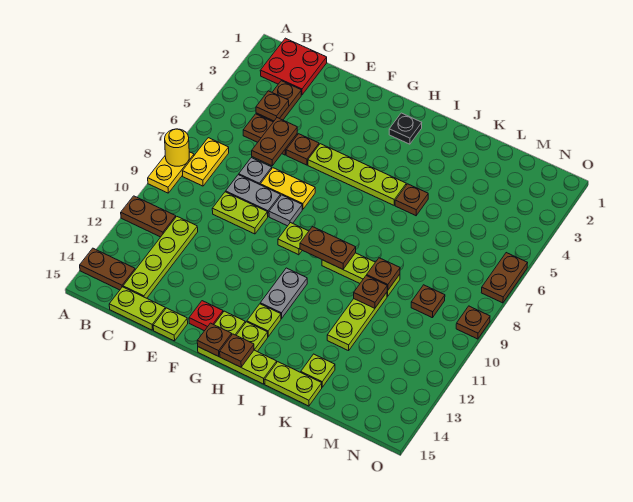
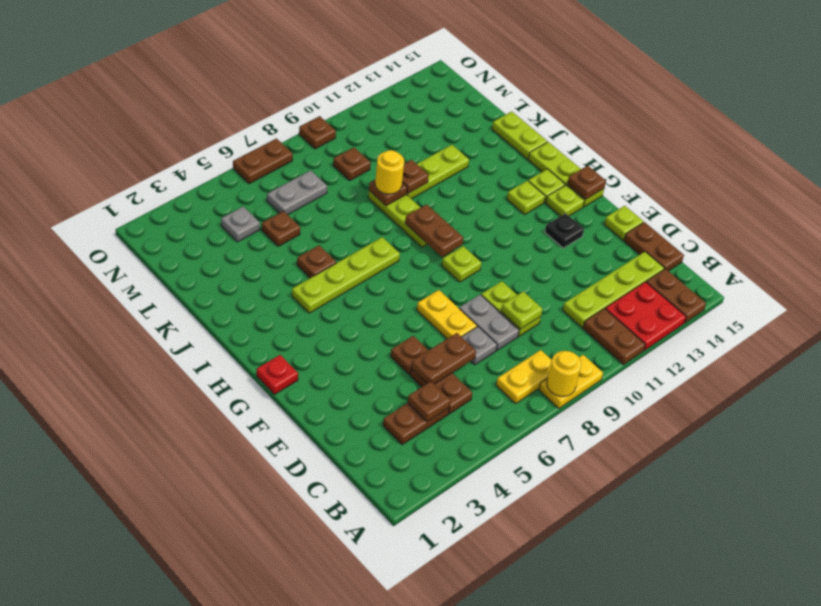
red 2x2 plate [260,38,327,95] -> red 2x2 plate moved to [605,282,686,350]
lime 1x2 plate [109,287,165,330] -> brown 1x2 plate [624,222,684,271]
lime 1x4 plate [308,144,406,205] -> lime 1x4 plate turned to [292,237,400,313]
grey 1x1 plate [269,195,302,226] -> grey 1x1 plate moved to [221,207,260,242]
red 1x1 plate [189,301,223,331] -> red 1x1 plate moved to [257,355,298,394]
black 1x1 plate [389,113,422,144] -> black 1x1 plate moved to [545,213,584,248]
grey 1x2 plate [260,268,307,319] -> grey 1x2 plate moved to [267,170,327,215]
brown 1x1 plate [220,334,254,367] -> brown 1x1 plate moved to [262,211,300,246]
none -> yellow 1x1 round brick [375,150,404,194]
lime 1x1 plate [301,354,335,387] -> lime 1x1 plate moved to [501,291,542,329]

